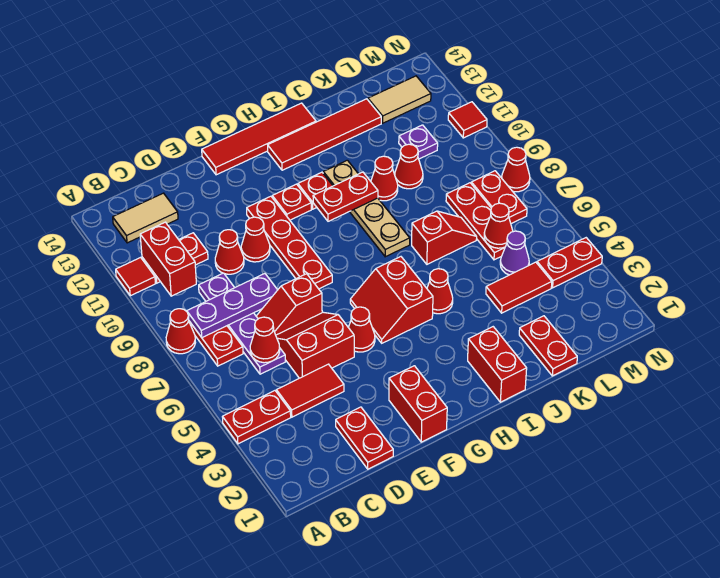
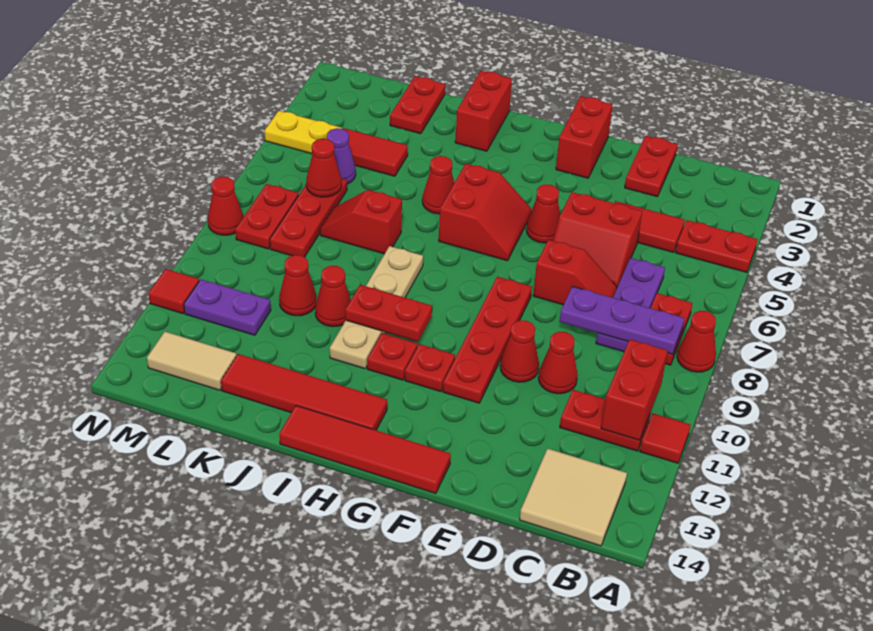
tan 1x2 tile [113,193,178,243] -> tan 2x2 tile [520,449,627,546]
purple 1x4 plate [199,273,285,374] -> purple 1x3 plate [596,258,665,352]
red 1x1 cone [250,317,280,363] -> none
purple 1x1 plate [399,125,438,159] -> purple 1x2 plate [184,279,271,335]
red 1x2 plate [537,238,602,288] -> yellow 1x2 plate [265,111,342,154]

